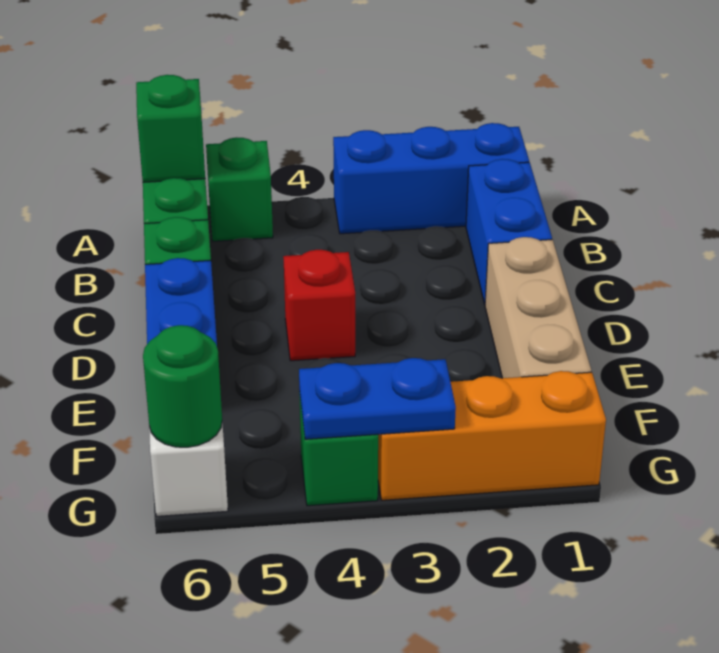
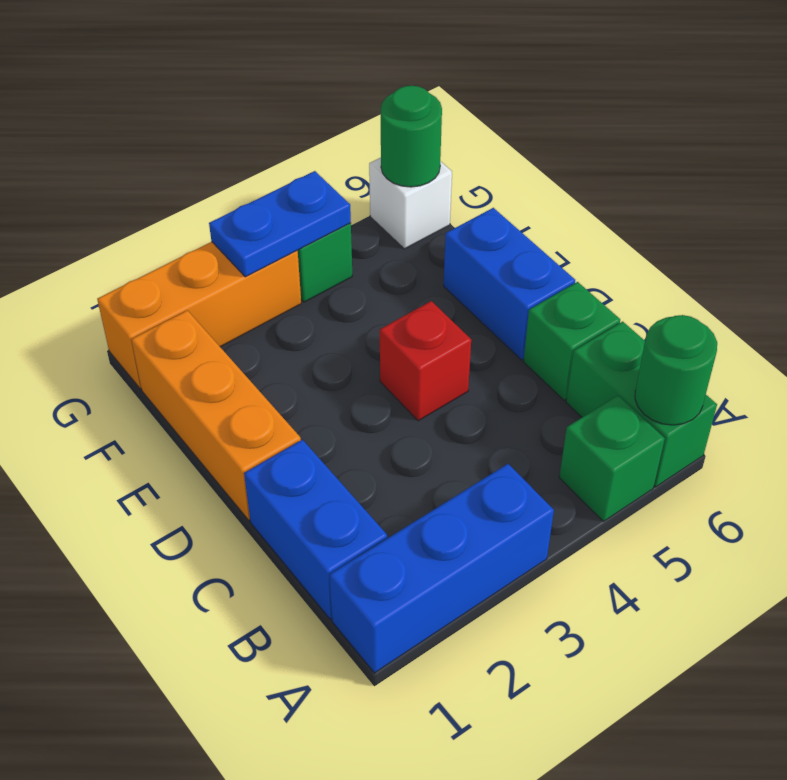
green 1x1 brick [136,75,205,182] -> green 1x1 round brick [635,315,717,425]
tan 1x3 brick [485,237,591,378] -> orange 1x3 brick [131,310,301,520]

